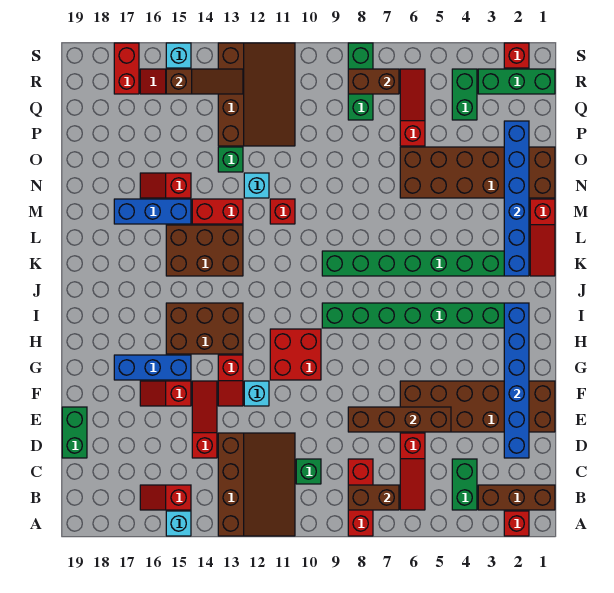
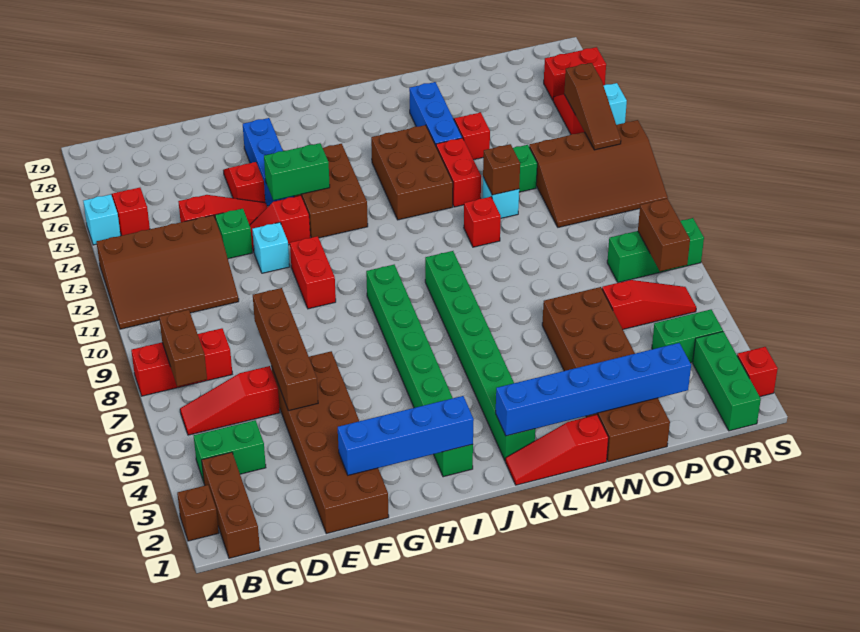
red 1x1 brick [504,511,529,536] -> brown 1x1 brick [177,485,219,541]
green 1x1 brick [296,459,321,484] -> green 1x1 brick moved to [215,209,252,259]
blue 1x6 brick [504,303,529,458] -> blue 1x4 brick [338,396,474,475]
green 1x2 brick [62,407,87,458] -> green 1x2 brick moved to [264,143,330,200]
red 2x2 brick [270,329,321,380] -> red 1x2 brick [290,236,336,309]
none -> brown 1x1 brick [483,144,520,195]

